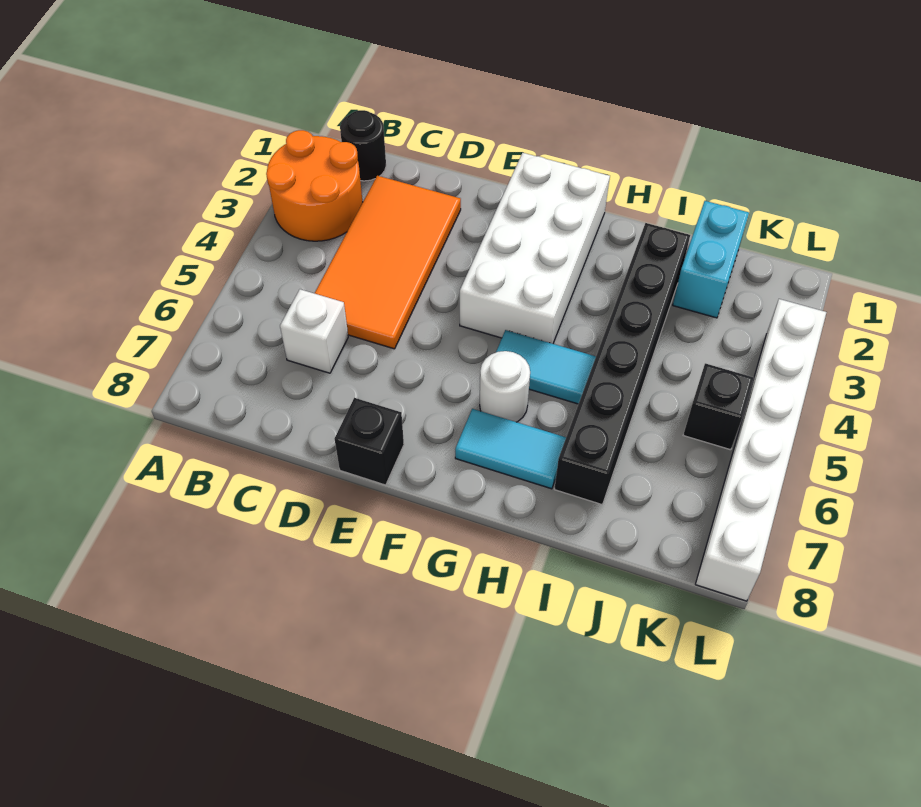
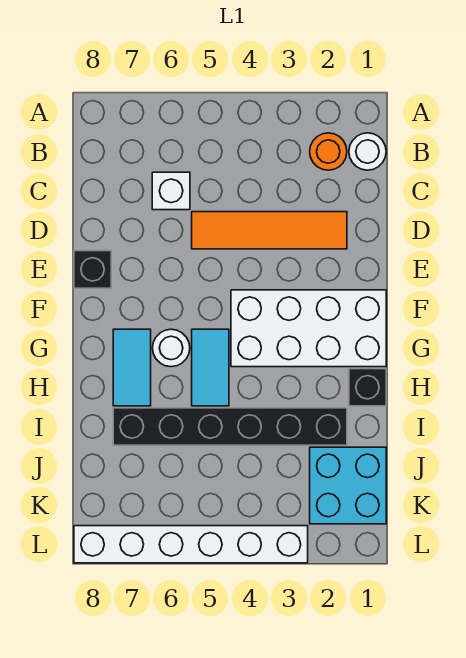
orange 2x2 round brick [266,130,363,241] -> orange 1x1 round brick [310,133,347,170]
black 1x1 round brick [340,110,386,181] -> white 1x1 round brick [349,133,386,170]
orange 2x4 tile [315,176,461,349] -> orange 1x4 tile [192,212,347,249]
cyan 1x2 brick [673,201,749,318] -> cyan 2x2 brick [310,447,386,524]
black 1x1 brick [683,363,754,450] -> black 1x1 brick moved to [349,369,386,406]

